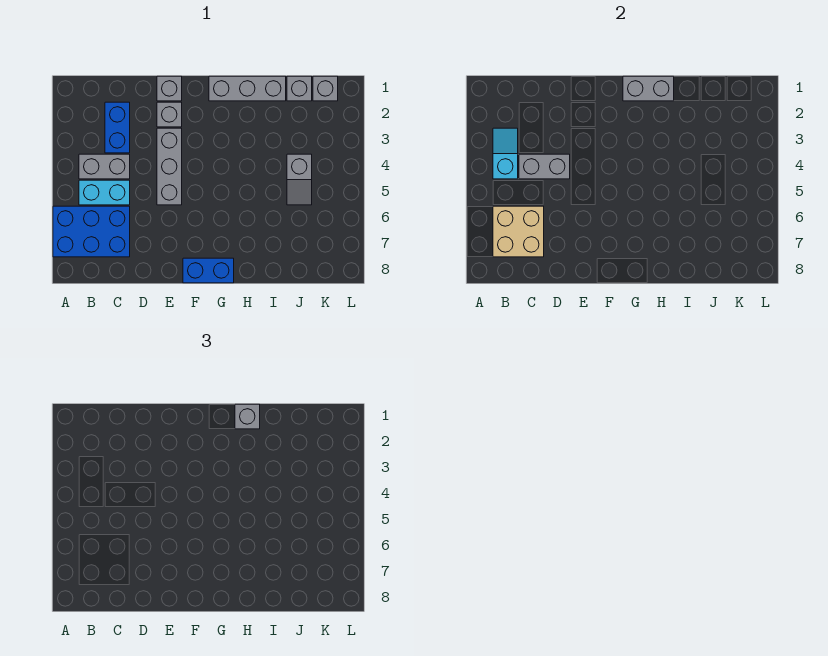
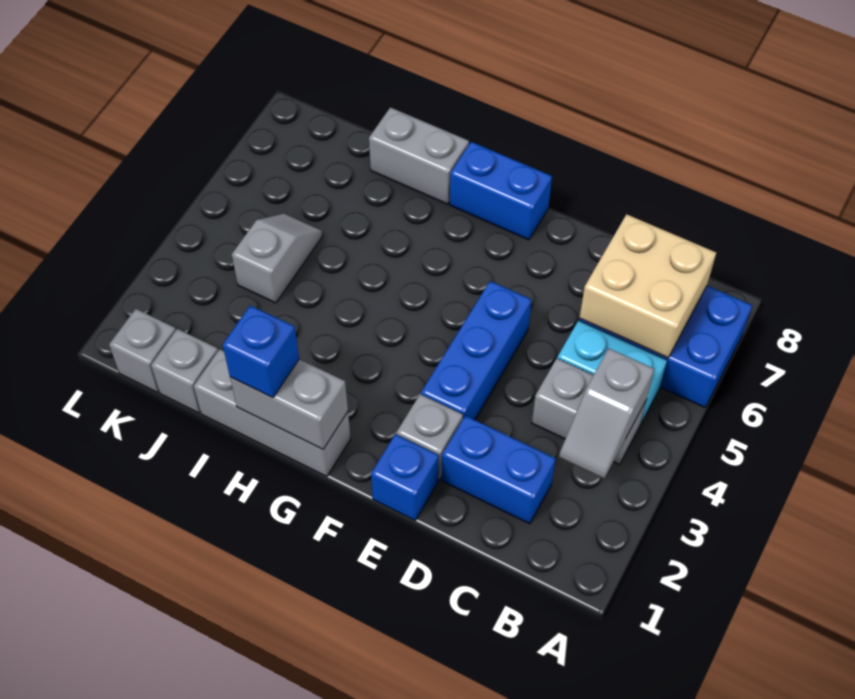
cyan 1x2 slope [493,128,518,179] -> grey 1x2 slope [559,349,654,478]
blue 1x2 brick [105,102,130,153] -> blue 1x2 brick turned to [442,416,556,524]
grey 1x2 brick [519,154,570,179] -> grey 1x2 brick moved to [369,107,469,204]
grey 1x1 brick [157,76,182,101] -> blue 1x1 brick [371,434,439,520]
grey 1x3 brick [157,128,182,205] -> blue 1x3 brick [421,281,532,420]
grey 1x1 brick [235,404,260,429] -> blue 1x1 brick [223,305,299,398]

